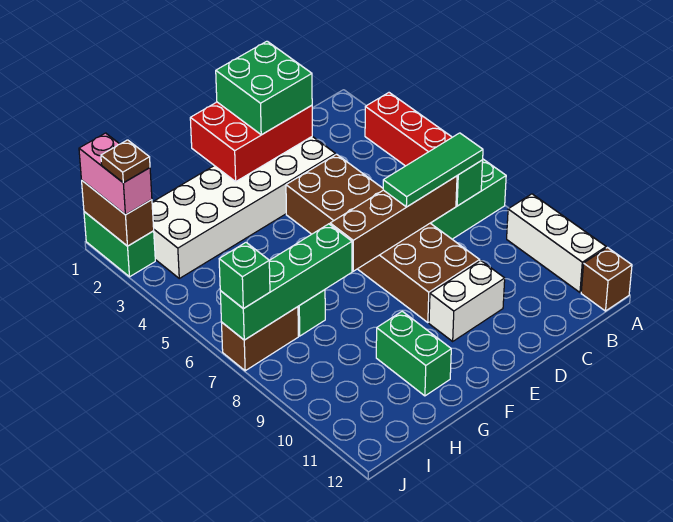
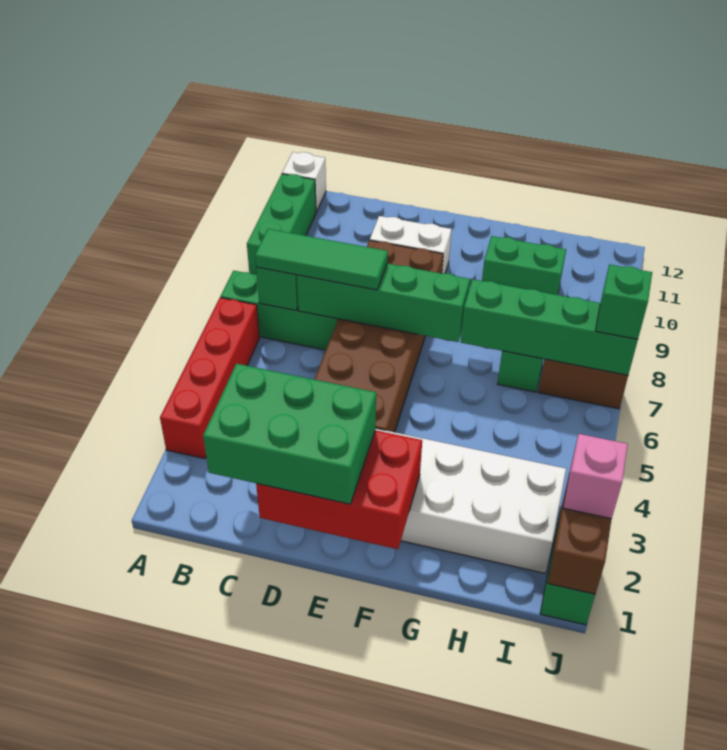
white 1x3 brick [507,194,606,292] -> green 1x3 brick [247,174,316,275]
brown 1x1 brick [581,248,632,311] -> white 1x1 brick [282,152,326,212]
brown 1x4 brick [330,176,457,271] -> green 1x4 brick [297,263,470,342]
green 2x2 brick [216,41,312,135] -> green 2x3 brick [203,364,376,504]
green 1x2 brick [376,311,451,396] -> green 1x2 brick turned to [482,236,566,295]
pink 1x2 brick [79,133,152,215] -> pink 1x1 brick [563,434,628,519]
brown 1x1 plate [101,140,150,183] -> none

